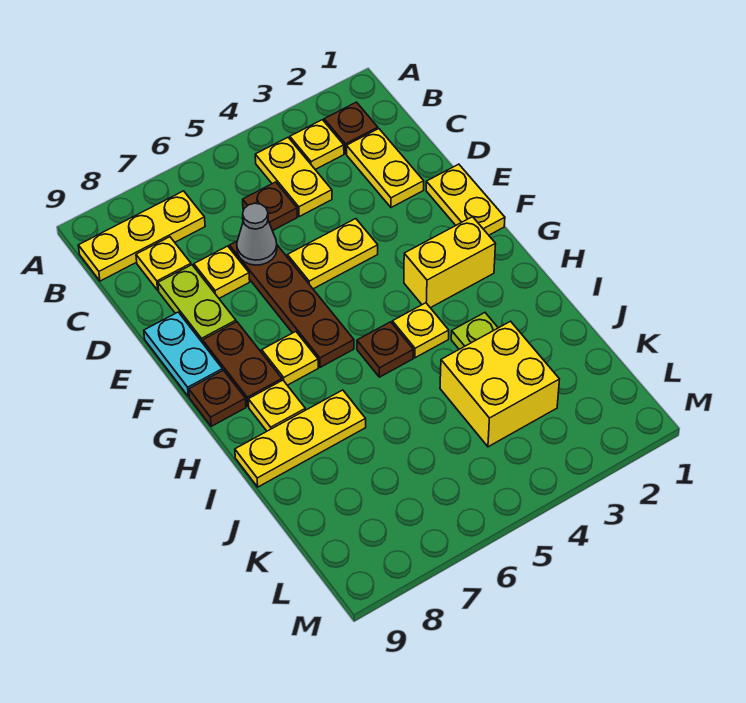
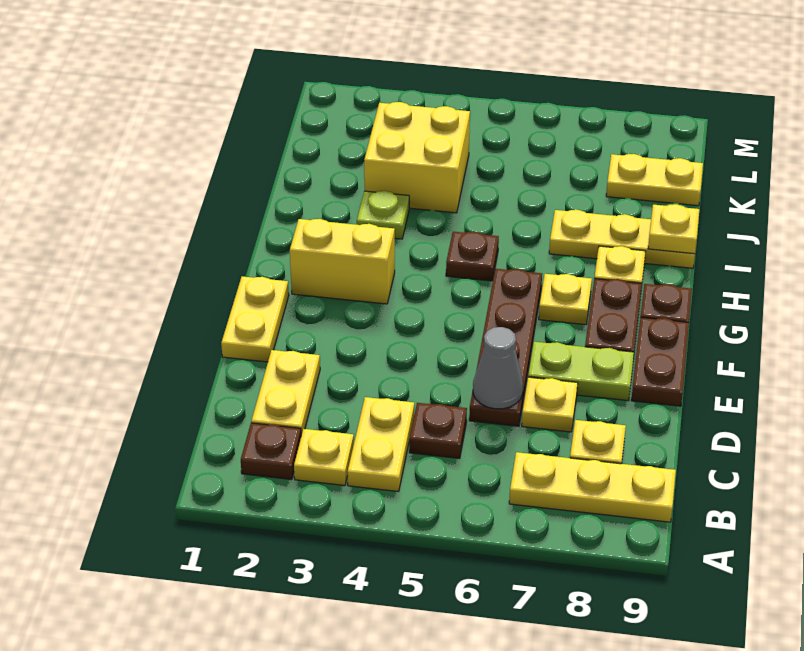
lime 1x2 plate [158,265,236,343] -> lime 1x2 plate turned to [528,342,634,401]
yellow 1x2 plate [287,219,378,289] -> yellow 1x2 plate moved to [606,154,703,206]
cyan 1x2 plate [144,312,223,397] -> brown 1x2 plate [631,317,689,406]
yellow 1x1 plate [392,303,449,358] -> yellow 1x1 plate moved to [648,204,699,254]

